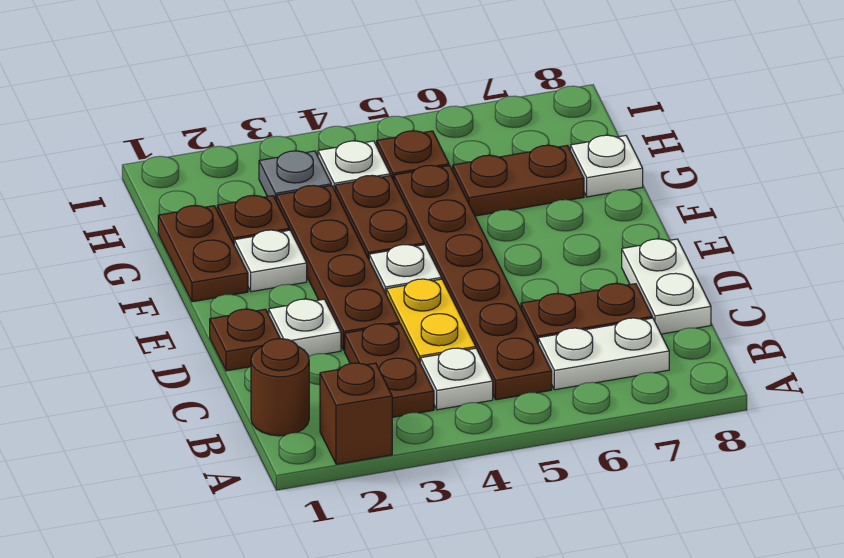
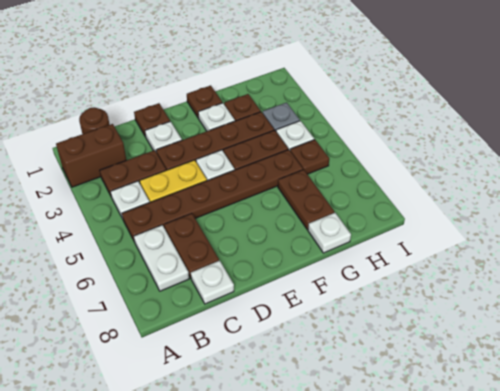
brown 1x1 brick [320,363,392,464] -> brown 1x2 brick [56,124,126,187]
white 1x2 plate [622,239,711,334] -> white 1x1 plate [191,261,234,304]
brown 1x2 plate [158,206,248,302] -> brown 1x1 plate [187,85,222,118]

